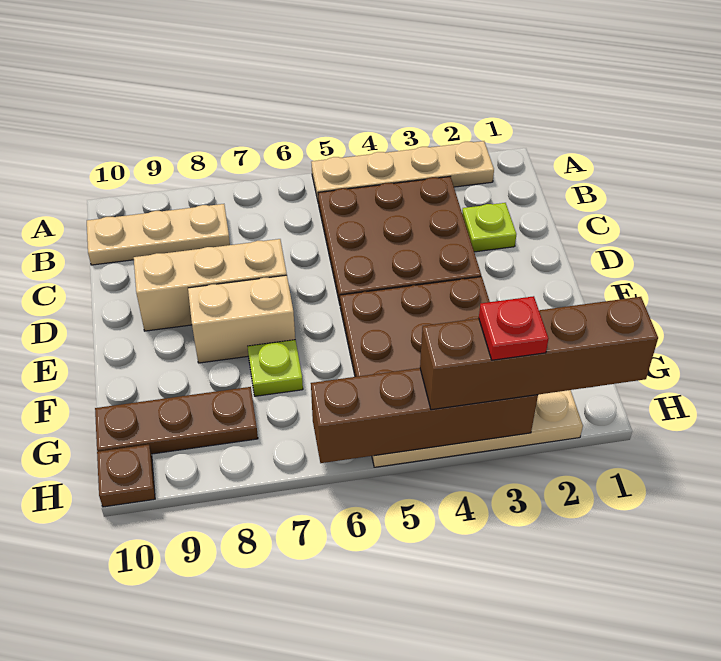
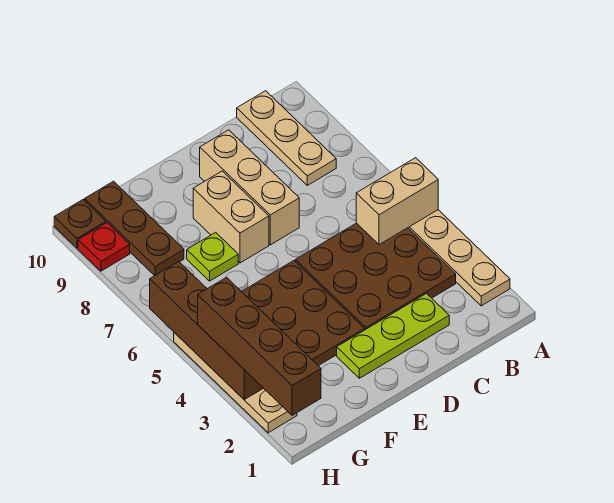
none -> tan 1x2 brick [356,158,438,245]
lime 1x1 plate [462,203,516,252] -> lime 1x3 plate [337,294,449,378]
red 1x1 plate [479,296,548,360] -> red 1x1 plate moved to [78,223,130,271]

